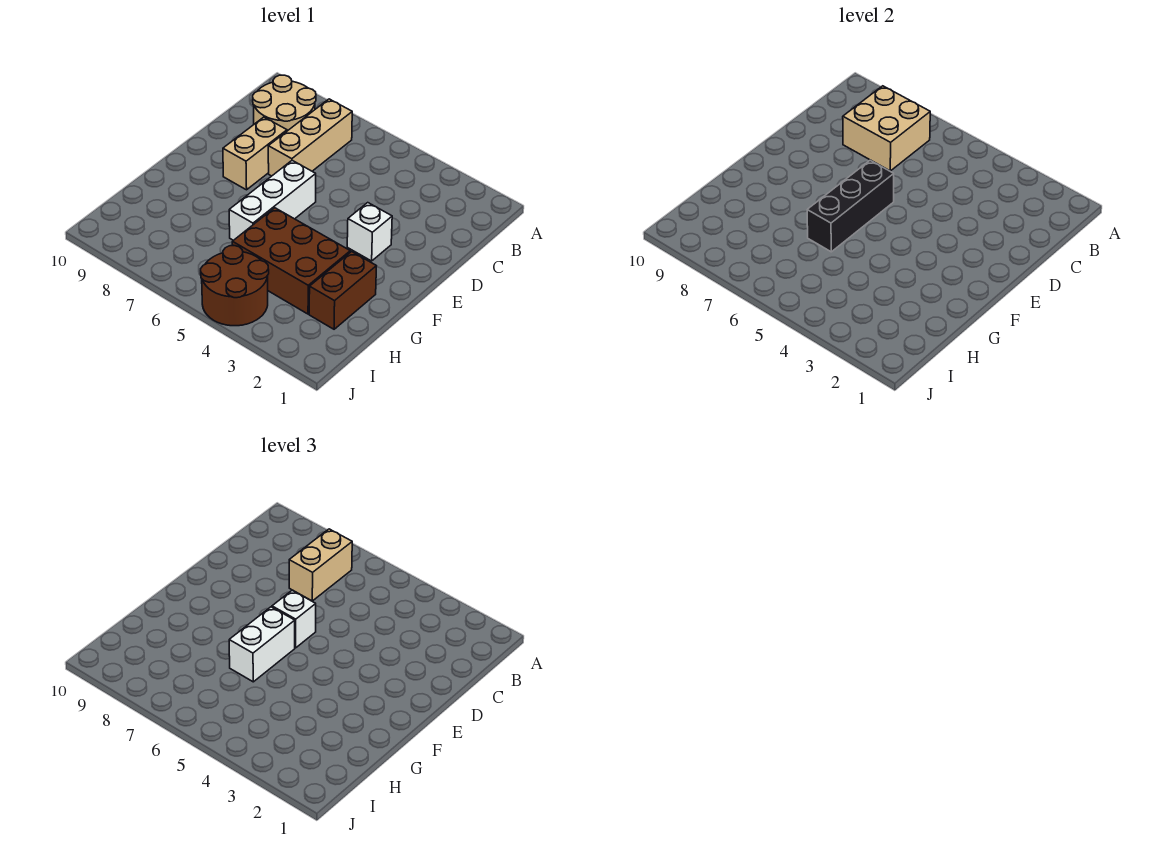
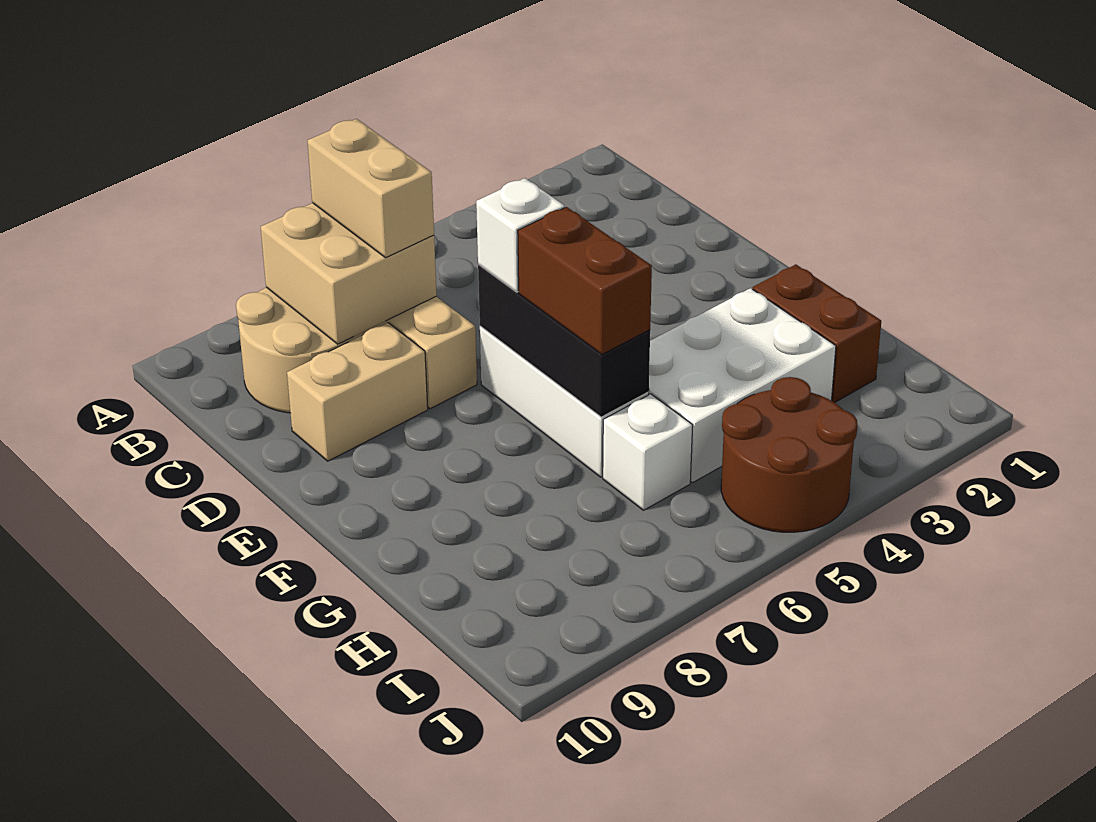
tan 1x2 brick [223,117,287,190] -> tan 1x2 brick turned to [287,323,428,461]
white 1x1 brick [347,203,392,261] -> white 1x1 brick moved to [603,394,693,510]
white 1x2 brick [229,607,295,682] -> brown 1x2 brick [518,207,652,354]
brown 2x3 brick [232,208,350,314] -> white 2x3 brick [648,288,836,482]

